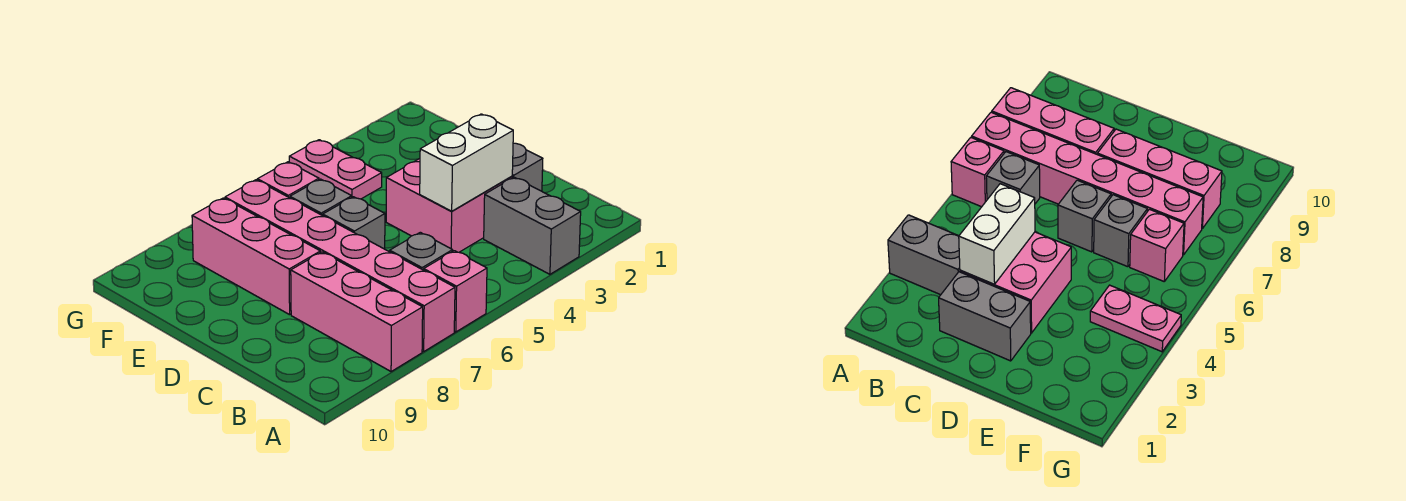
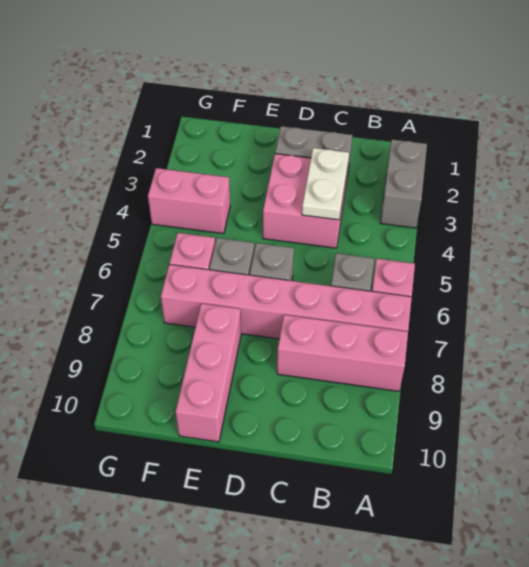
grey 1x2 brick [484,177,581,274] -> grey 1x2 brick turned to [380,140,427,228]
white 1x2 brick [420,114,513,211] -> white 1x2 plate [302,148,349,220]
pink 1x3 brick [192,198,320,315] -> pink 1x3 brick turned to [176,304,241,442]
pink 1x2 plate [289,140,382,199] -> pink 1x2 brick [148,168,230,234]

